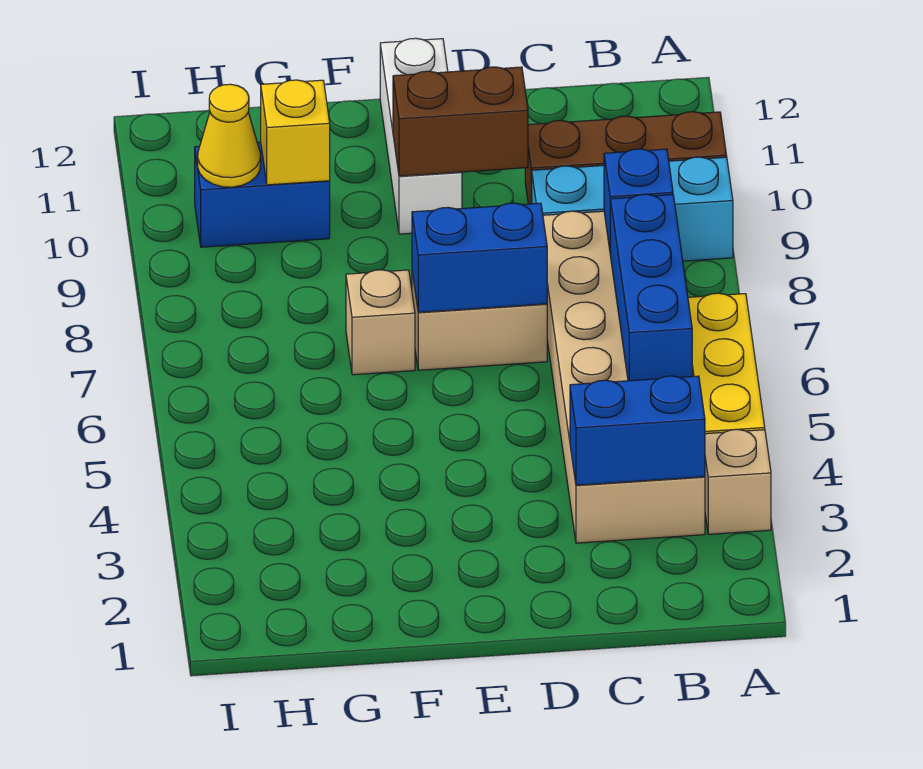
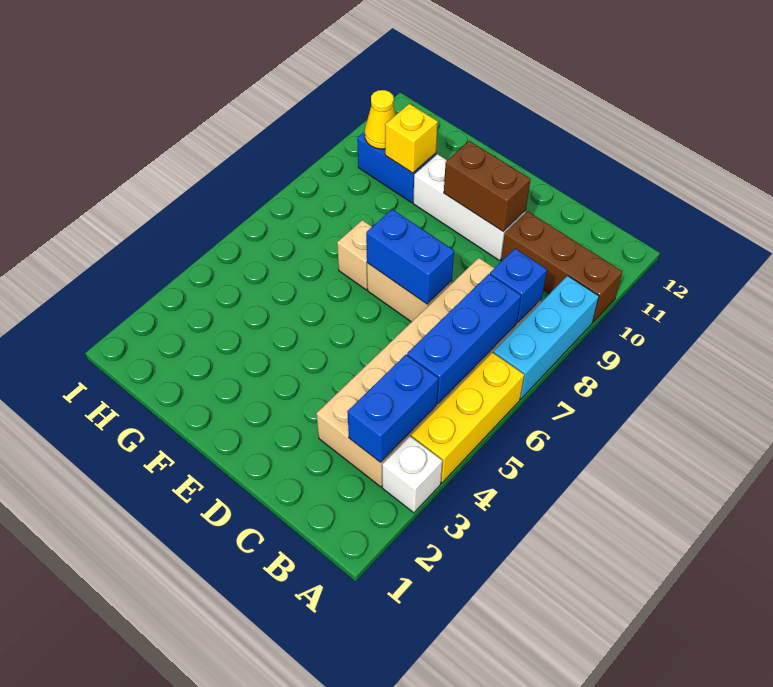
tan 1x1 brick [705,430,771,534] -> white 1x1 brick [382,436,442,513]
cyan 1x3 brick [532,157,733,261] -> cyan 1x3 brick turned to [493,276,599,399]
blue 1x2 brick [570,376,705,485] -> blue 1x2 brick turned to [347,355,439,462]
white 1x3 brick [380,38,462,234] -> white 1x3 brick turned to [413,154,526,260]

